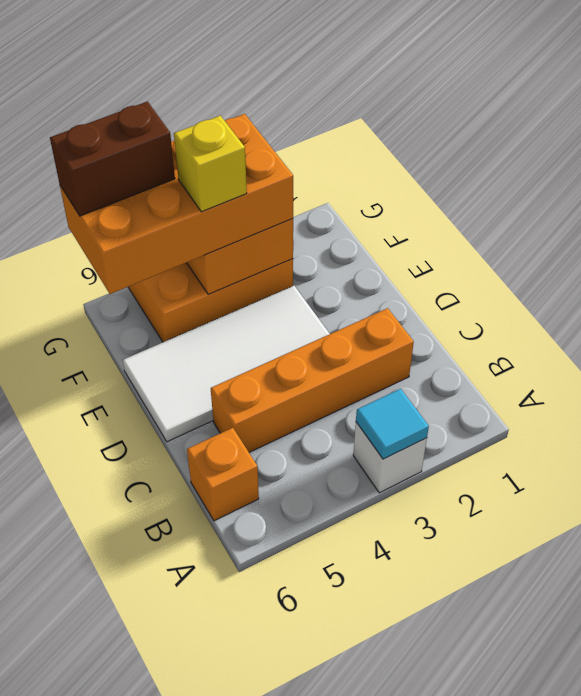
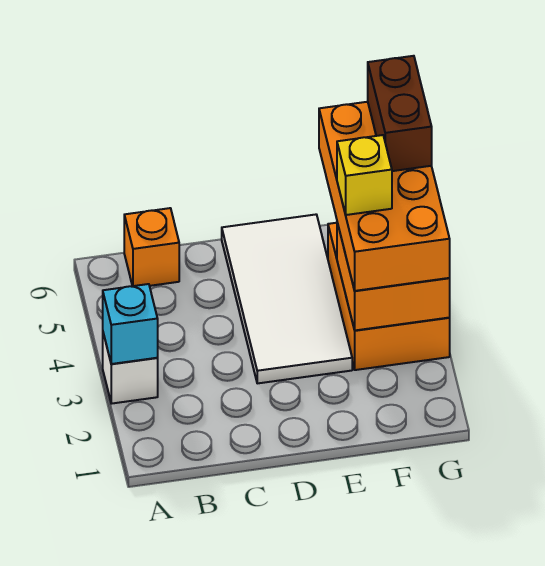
cyan 1x1 tile [356,389,429,459] -> cyan 1x1 brick [103,284,158,364]
orange 1x4 brick [211,308,414,452] -> none

